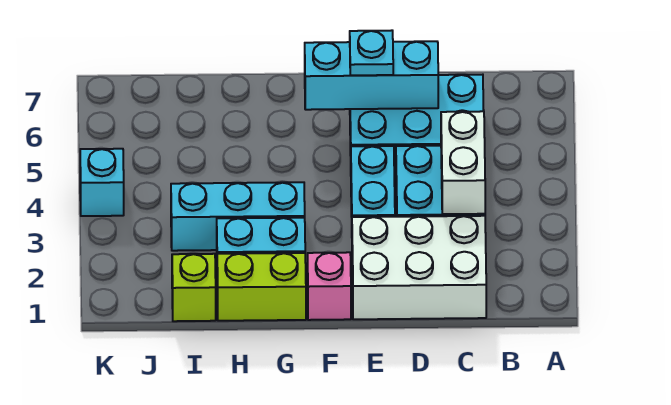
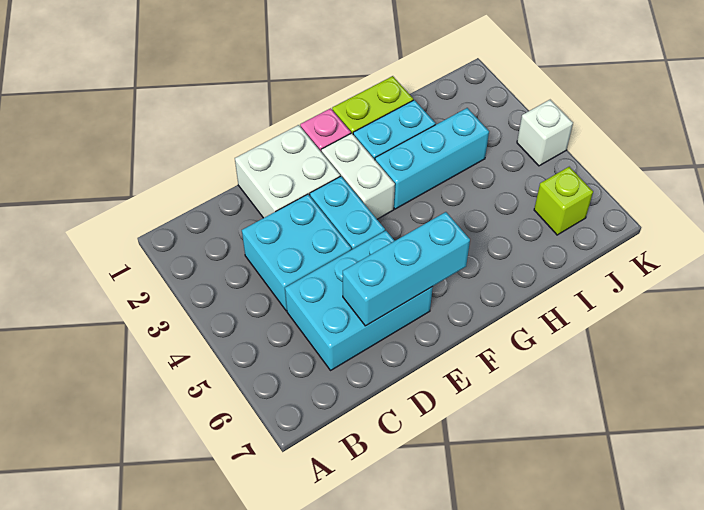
white 2x3 brick [352,216,486,319] -> white 2x2 brick [235,125,340,218]
white 1x2 brick [441,111,485,214] -> white 1x2 brick moved to [321,133,395,219]
cyan 1x1 plate [350,30,393,75] -> none
lime 1x1 brick [172,254,216,321] -> lime 1x1 brick moved to [534,167,593,235]
cyan 1x1 brick [80,149,124,216] -> white 1x1 brick [517,100,573,166]

